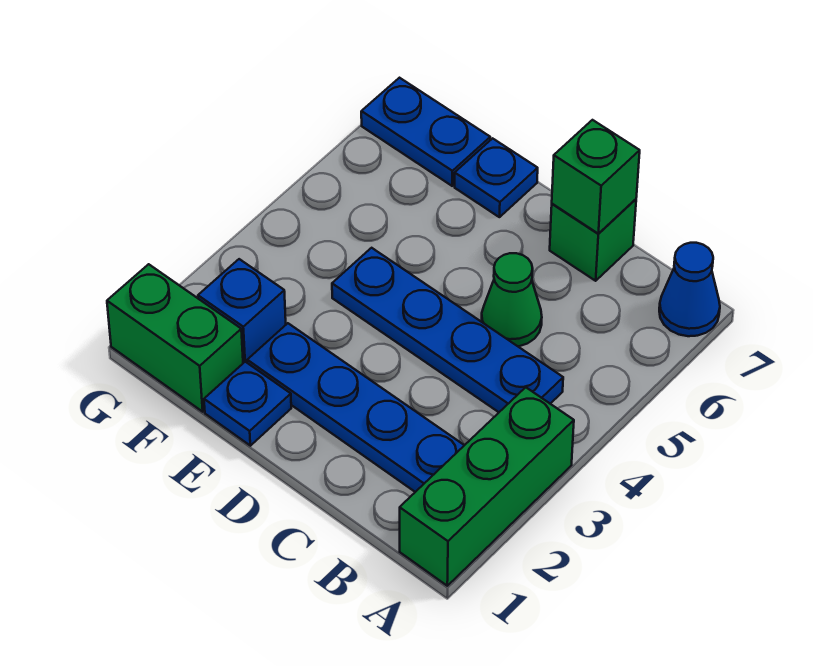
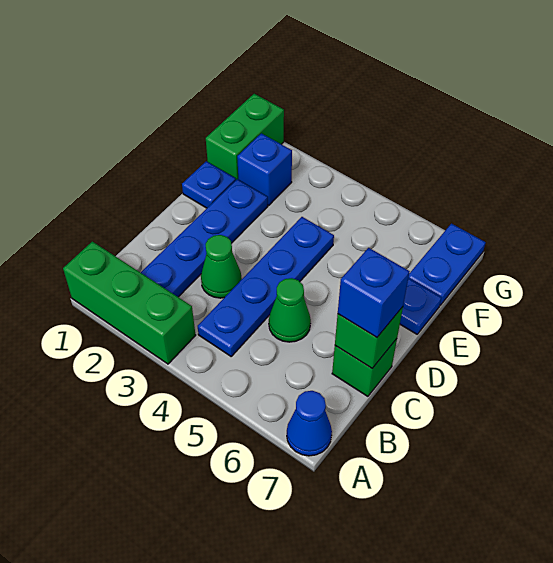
none -> green 1x1 cone [201,235,242,298]
none -> blue 1x1 brick [338,248,410,337]

